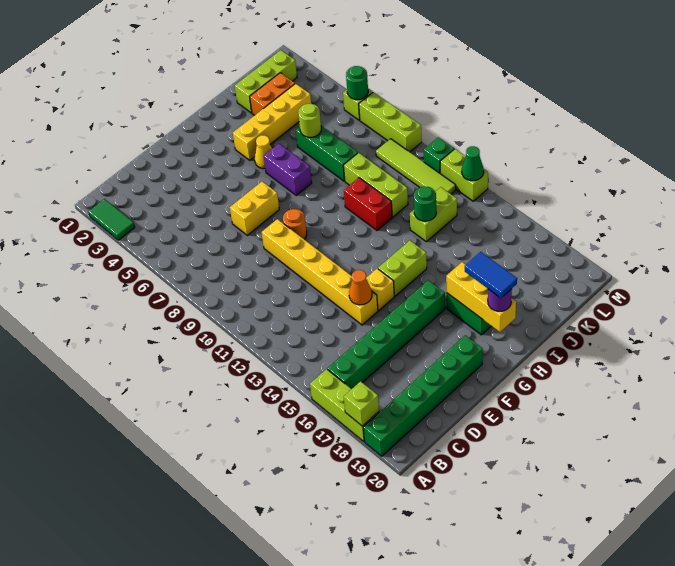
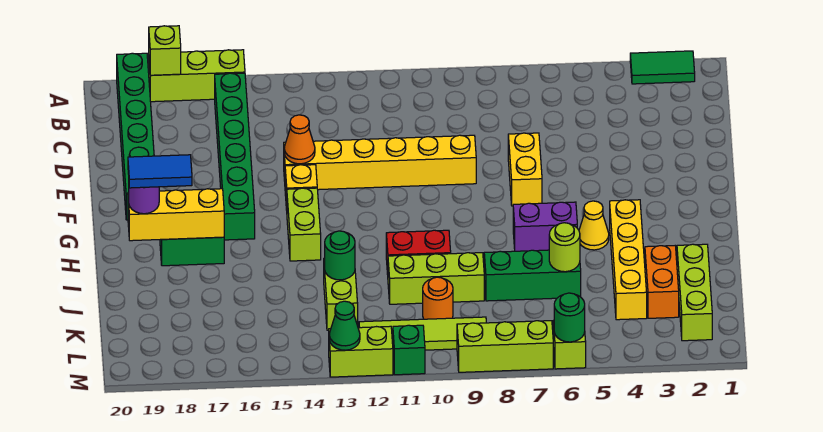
orange 1x1 round brick [283,209,307,239] -> orange 1x1 round brick moved to [423,277,453,319]

